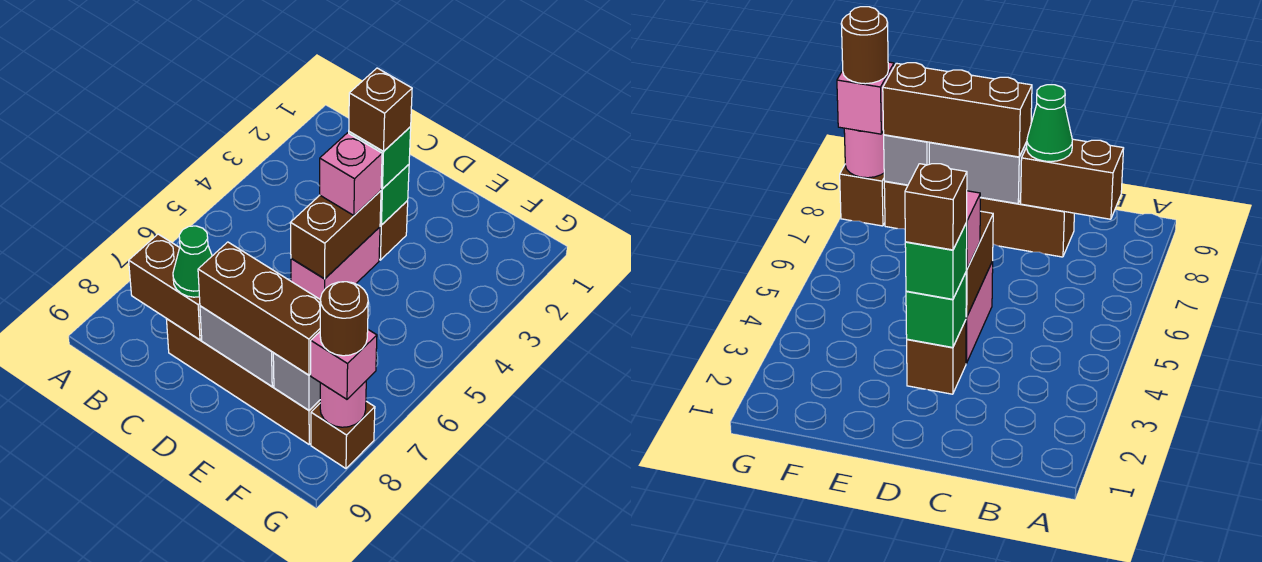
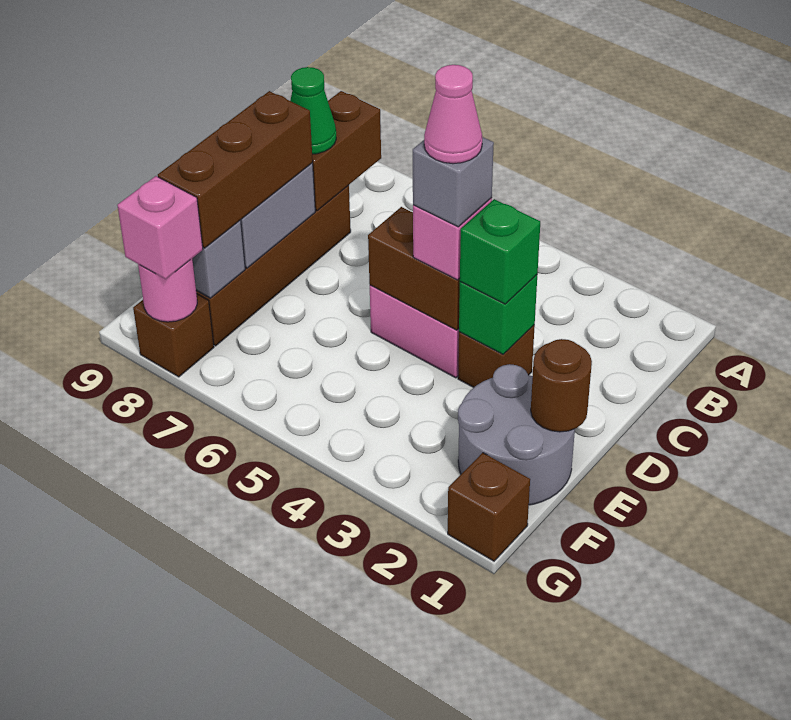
brown 1x1 brick [349,68,412,152] -> brown 1x1 brick moved to [448,453,530,561]
none -> grey 1x1 brick [413,137,494,227]
none -> pink 1x1 cone [424,65,482,164]
none -> grey 2x2 round brick [458,364,575,505]
brown 1x1 round brick [320,282,368,356] -> brown 1x1 round brick moved to [531,339,592,432]

